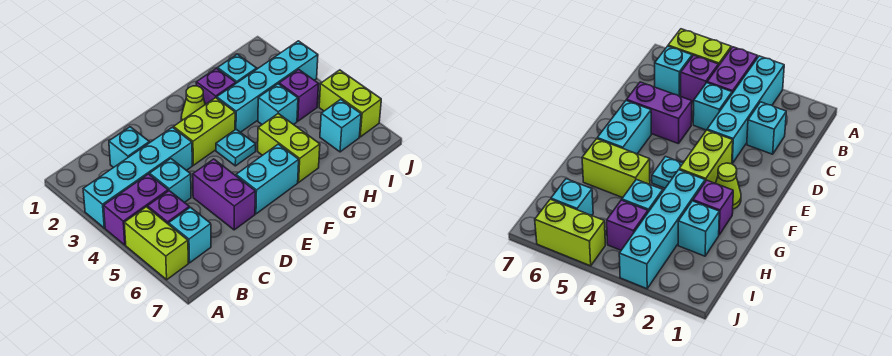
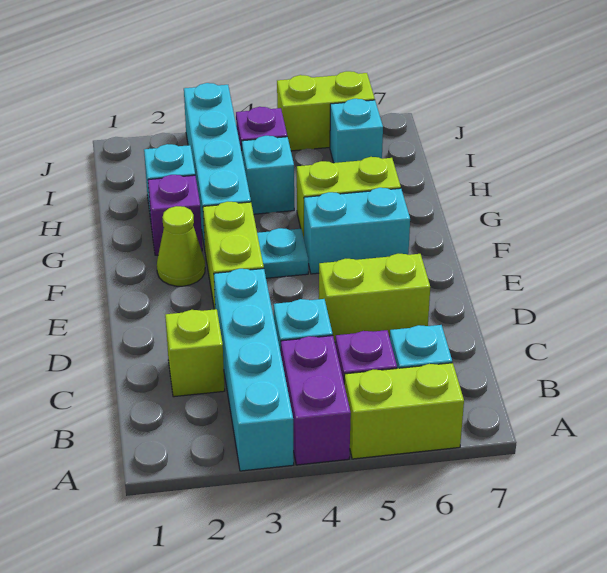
cyan 1x1 brick [109,127,149,168] -> lime 1x1 brick [165,309,225,397]
purple 1x2 brick [193,159,255,230] -> lime 1x2 brick [319,254,430,342]
cyan 1x2 brick [236,144,299,214] -> cyan 1x2 brick turned to [304,188,410,274]

